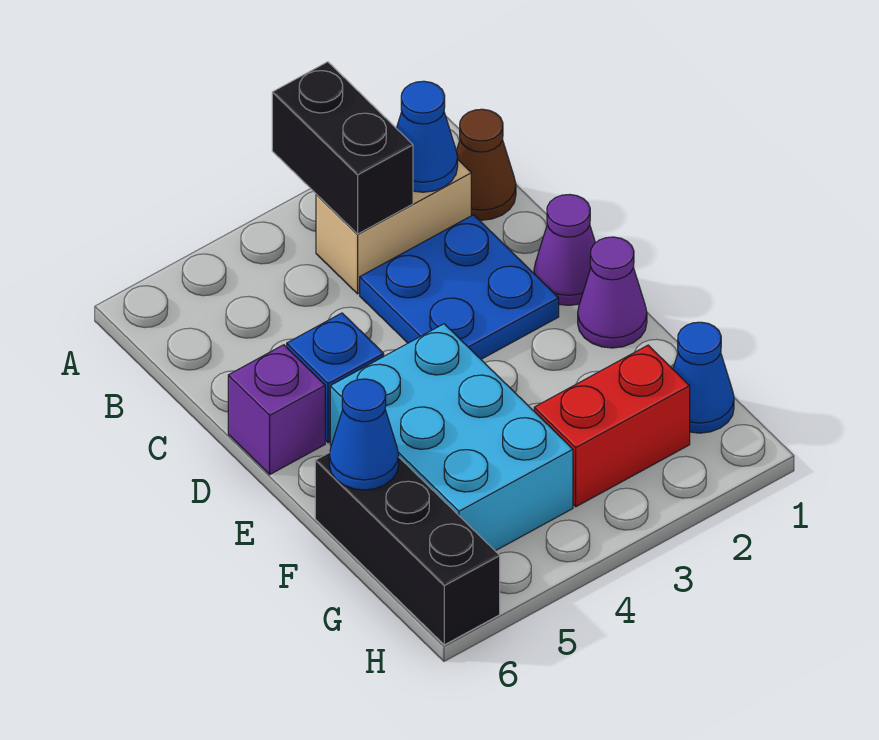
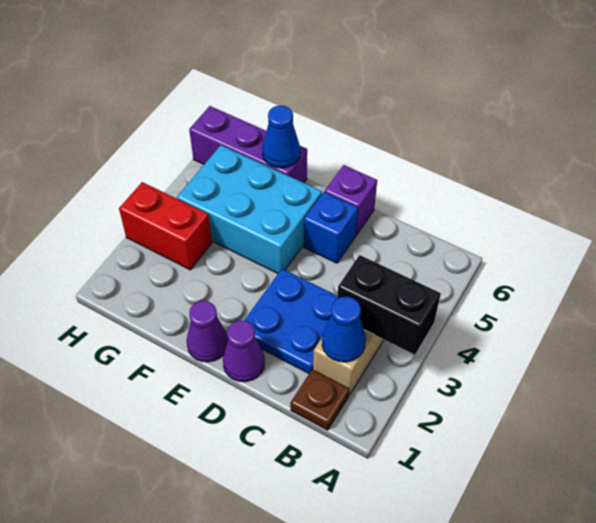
brown 1x1 cone [456,109,516,220] -> brown 1x1 plate [290,369,349,430]
black 1x3 brick [315,453,500,645] -> purple 1x3 brick [189,106,307,183]
blue 1x1 cone [673,322,734,433] -> none
red 1x2 brick [534,345,690,507] -> red 1x2 brick turned to [119,182,212,270]

